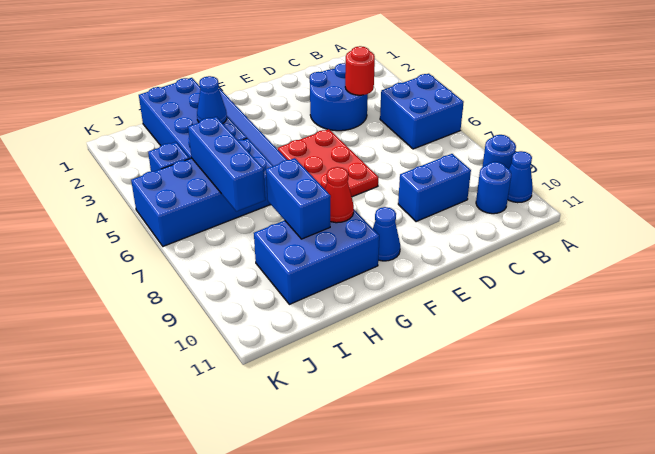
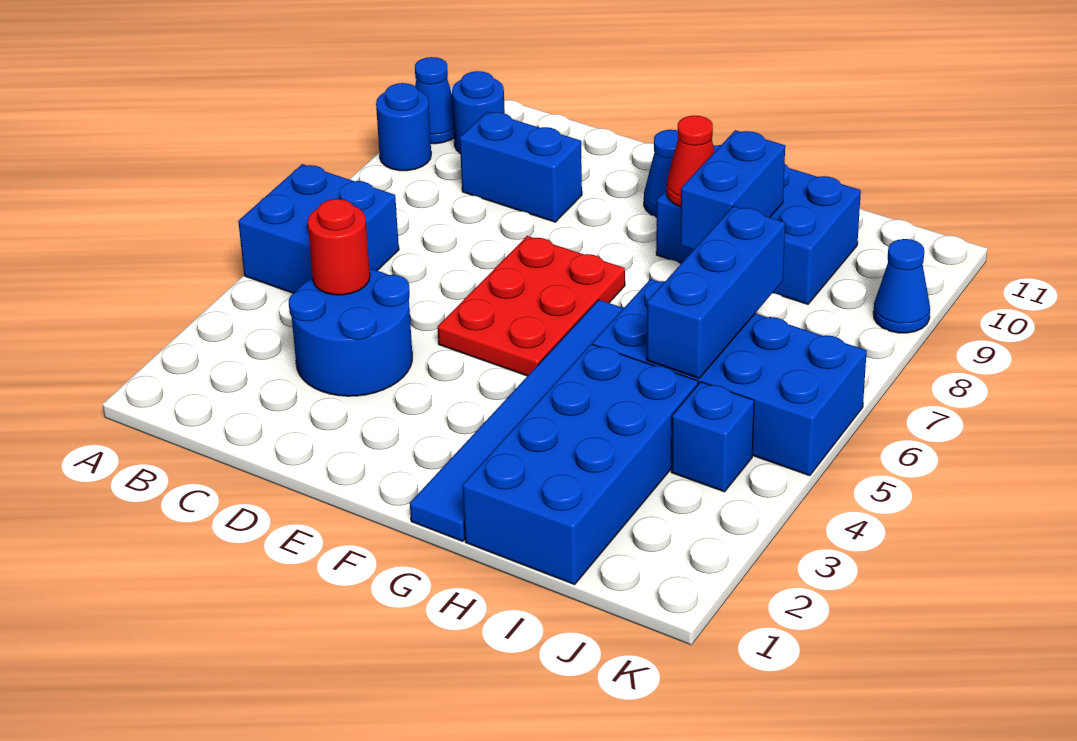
blue 1x1 cone [197,76,227,123] -> blue 1x1 cone moved to [873,239,930,333]

